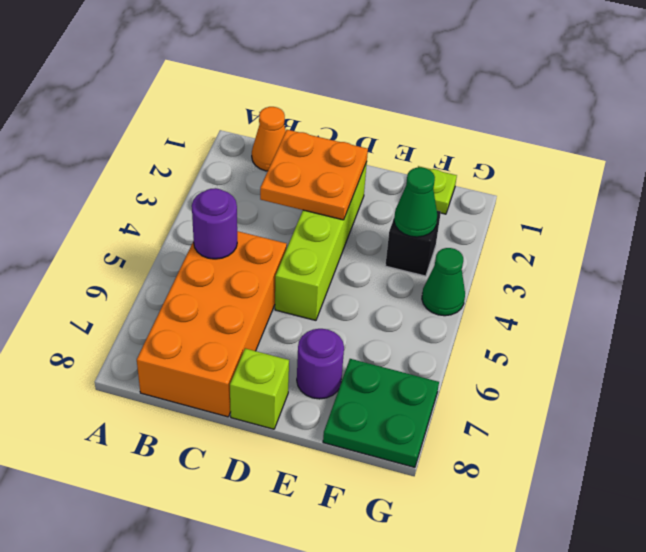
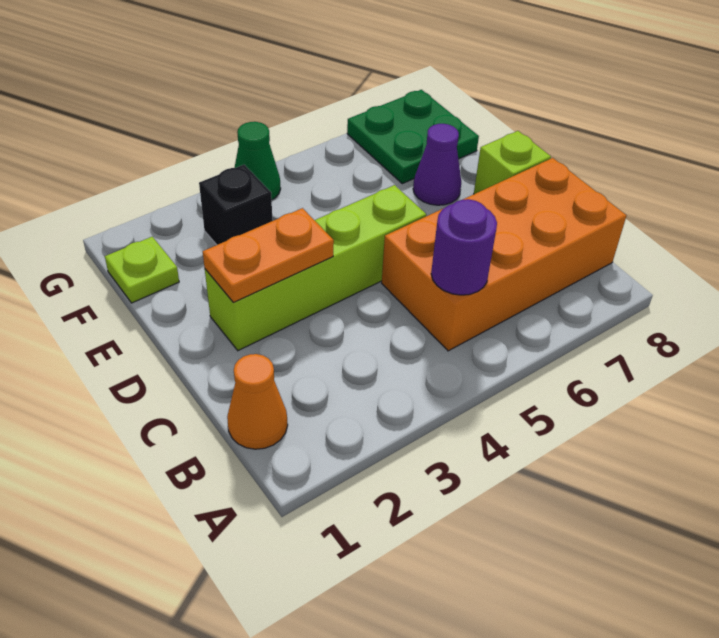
orange 2x2 plate [260,130,368,220] -> orange 1x2 plate [203,208,334,302]
purple 1x1 round brick [297,329,344,399] -> purple 1x1 cone [413,124,461,205]
green 1x1 cone [394,167,437,237] -> none

